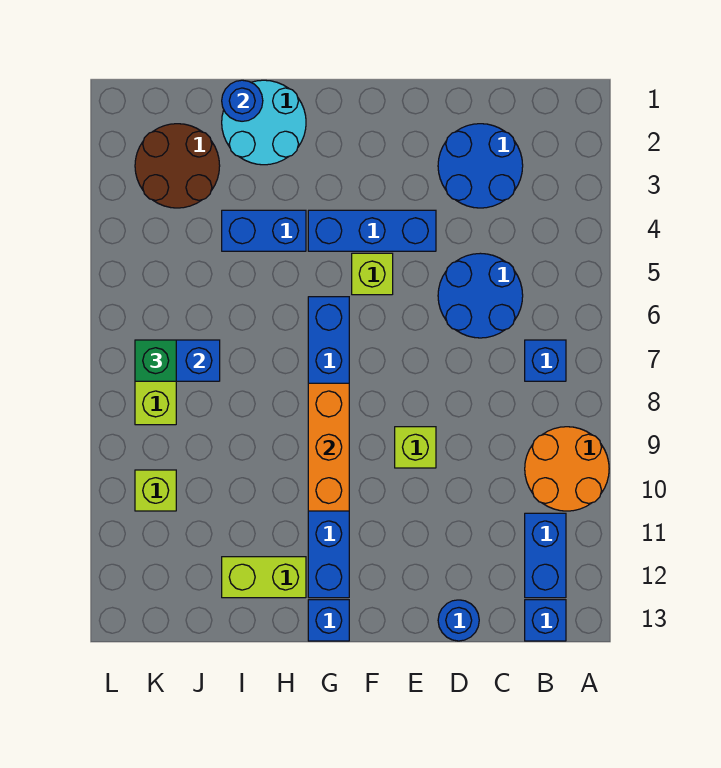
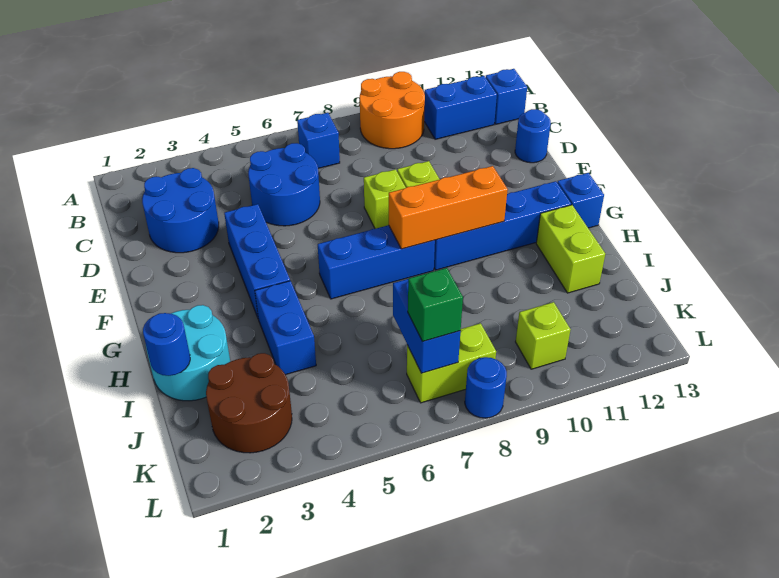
lime 1x1 brick [352,253,393,295] -> lime 1x1 brick moved to [364,169,406,229]
none -> blue 1x1 round brick [465,357,507,418]

